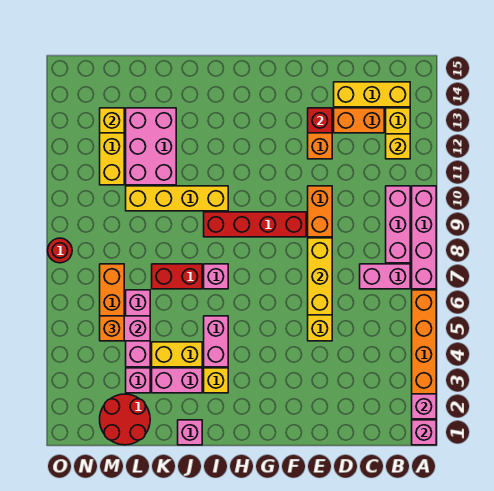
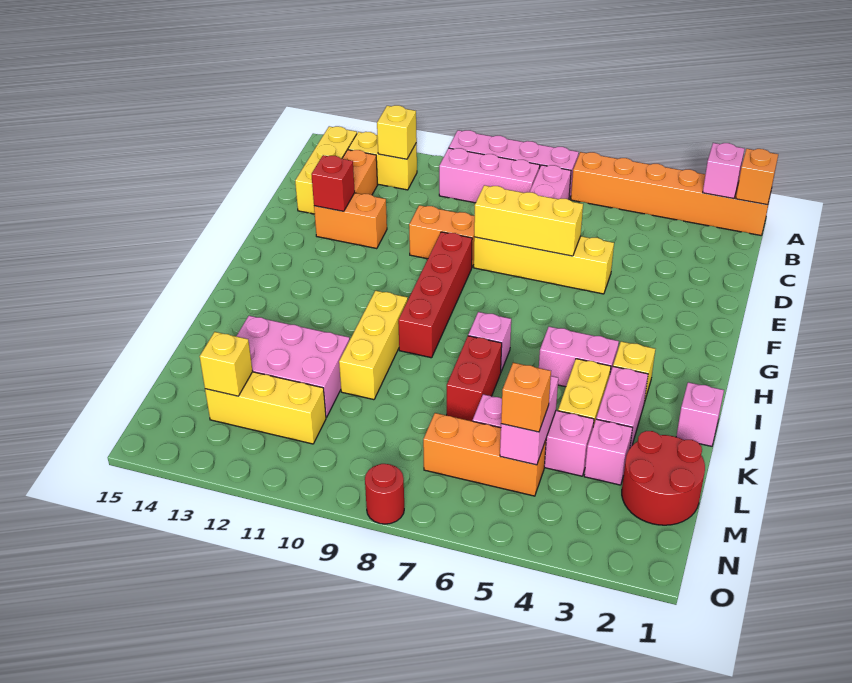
pink 1x1 brick [412,420,436,445] -> orange 1x1 brick [736,149,778,205]
yellow 1x4 brick [126,186,228,211] -> yellow 1x3 brick [339,291,408,400]

